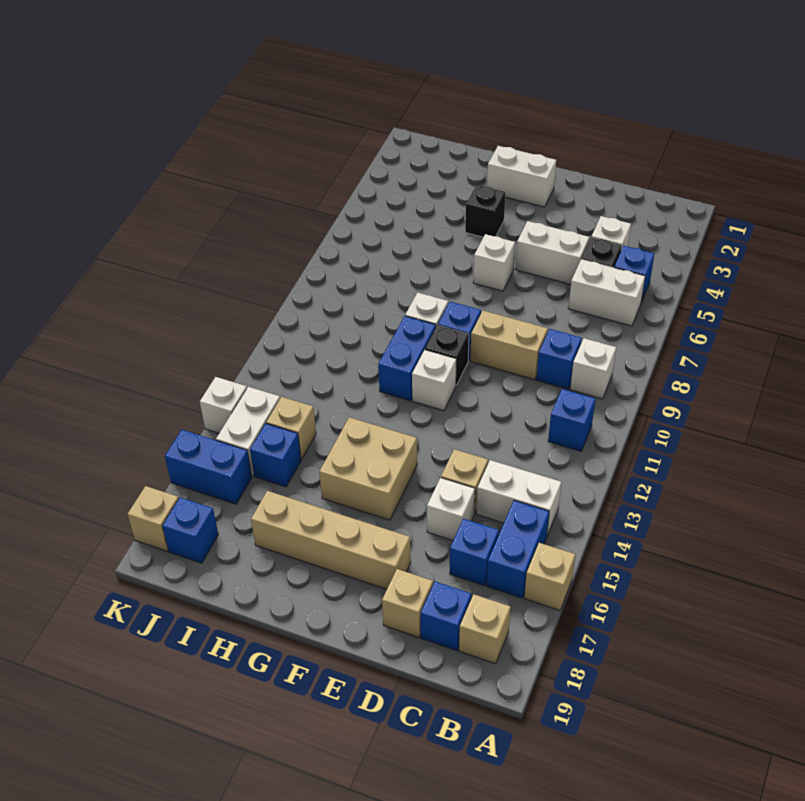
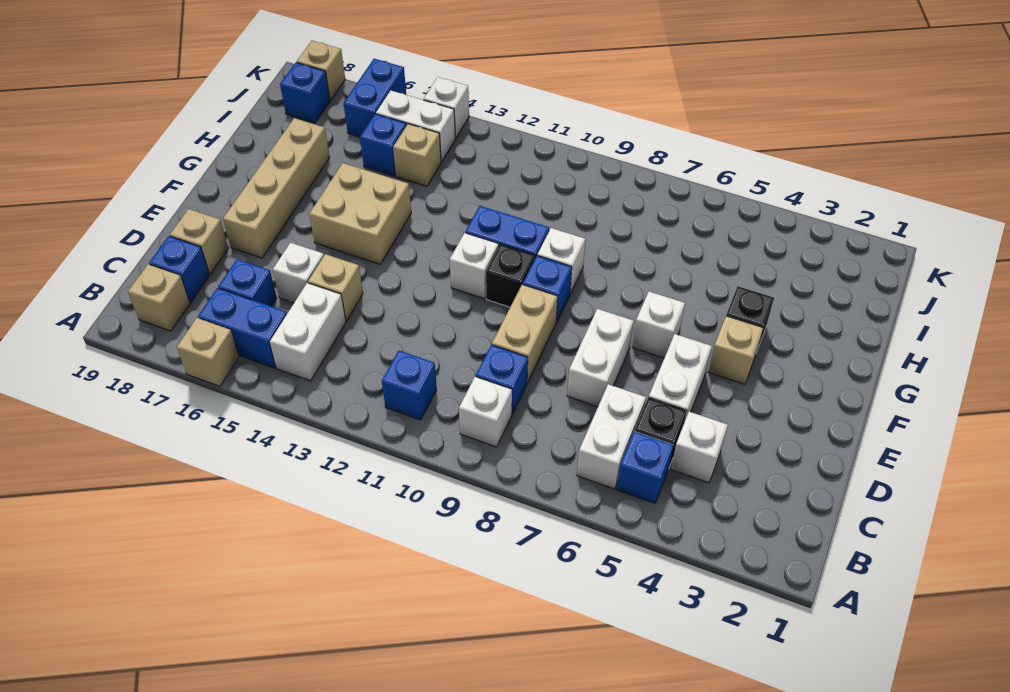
white 1x2 brick [487,146,556,207] -> white 1x2 brick moved to [567,309,634,407]
none -> tan 1x1 brick [708,316,763,384]

